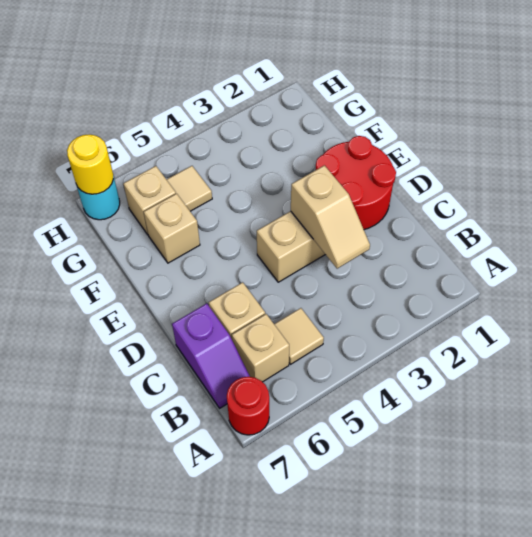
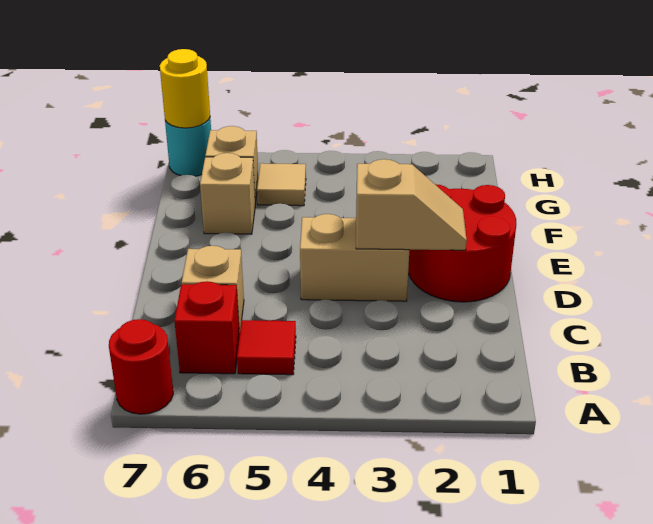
tan 1x1 tile [274,308,324,364] -> red 1x1 tile [237,320,296,375]
tan 1x1 brick [232,314,289,382] -> red 1x1 brick [174,281,240,374]
purple 1x2 slope [172,303,250,408] -> none
tan 1x2 slope [291,165,370,269] -> tan 1x2 slope turned to [356,159,467,250]

